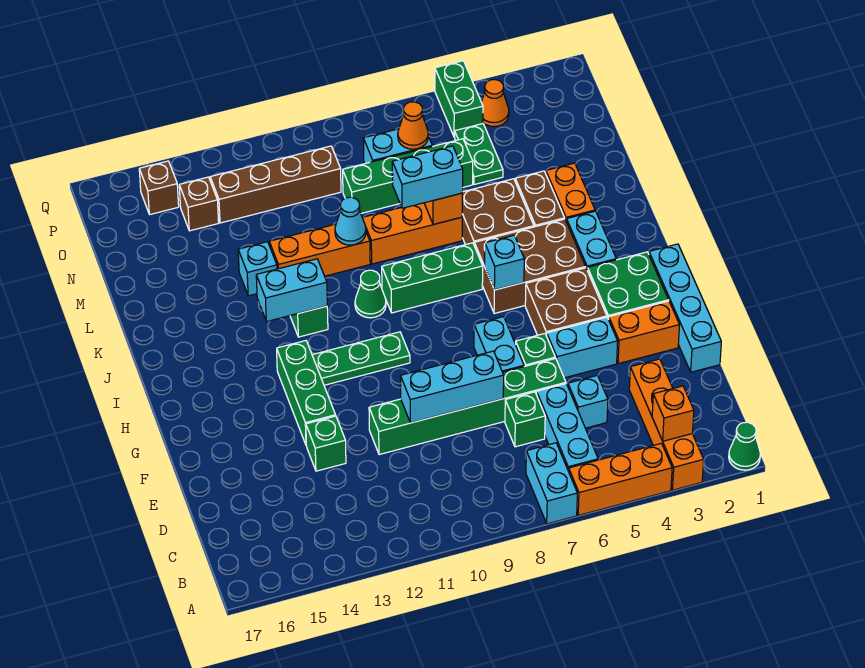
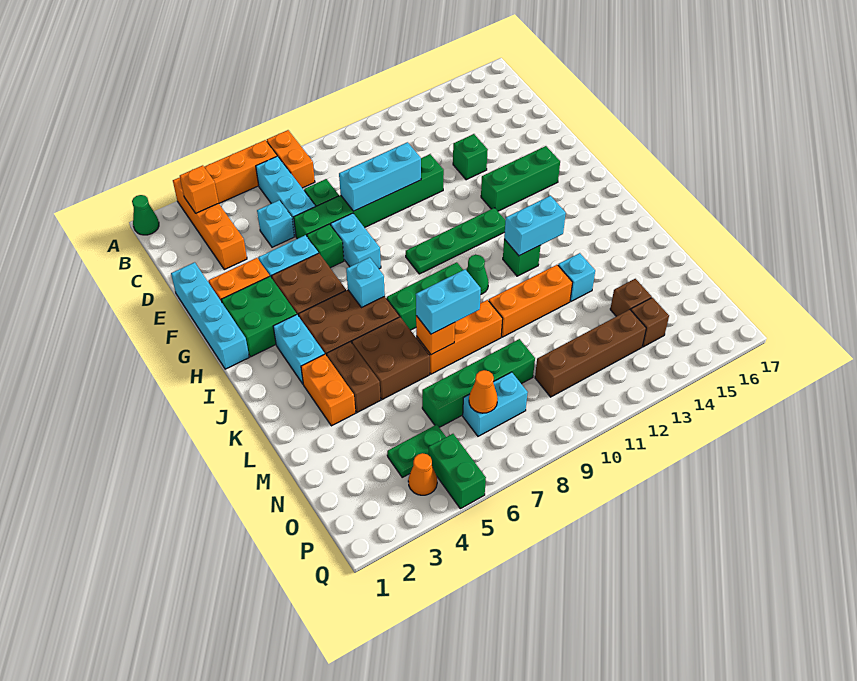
cyan 1x2 brick [526,443,577,524] -> orange 1x2 brick [267,130,315,188]
green 1x3 brick [277,341,336,444] -> green 1x3 brick turned to [481,146,560,211]
green 1x3 plate [312,332,410,385] -> green 1x4 plate [406,208,505,274]
cyan 1x1 cone [335,197,366,245] -> none
green 1x2 plate [455,124,503,185] -> green 1x2 plate turned to [387,425,446,477]
brown 1x1 brick [139,161,179,214] -> brown 1x1 brick moved to [610,279,652,316]

